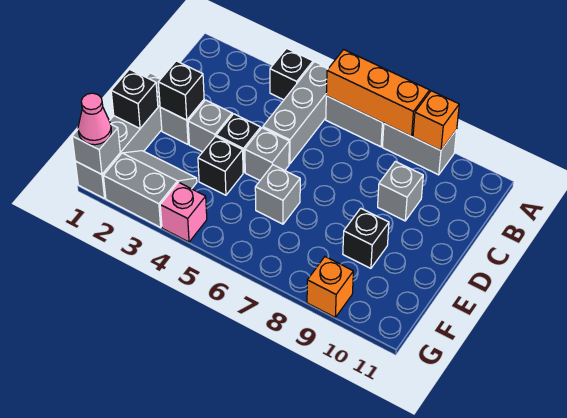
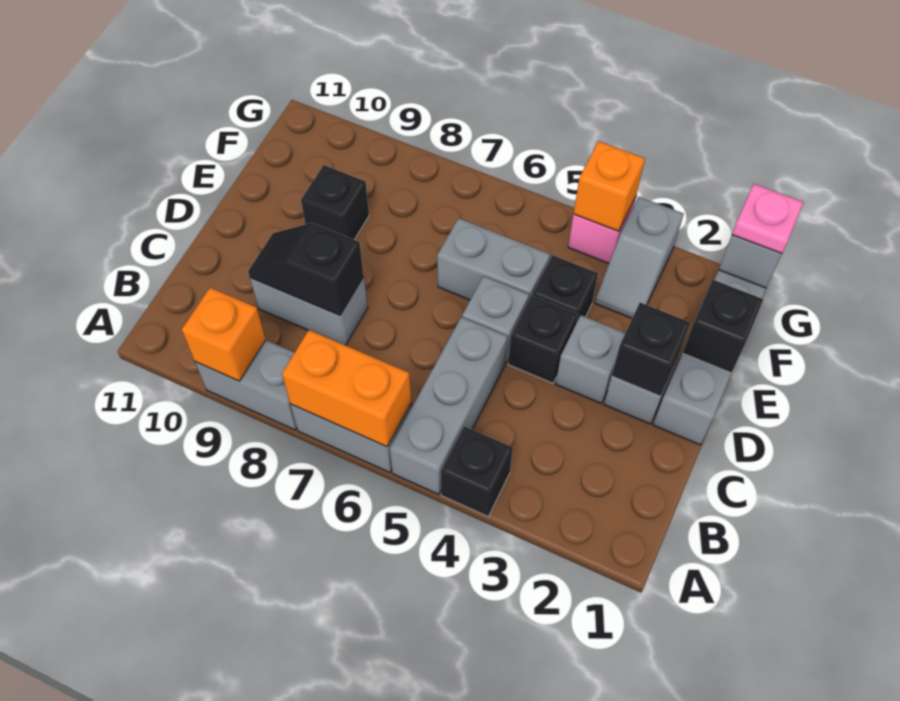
orange 1x3 brick [326,50,430,136] -> orange 1x2 brick [282,330,411,447]
none -> black 1x2 slope [248,223,364,315]
grey 1x1 brick [378,161,423,221] -> grey 1x2 brick [250,277,368,345]
grey 1x1 brick [255,165,300,224] -> grey 1x2 brick [437,218,550,300]
grey 2x2 slope [103,151,197,227] -> grey 1x2 slope [595,197,684,318]
pink 1x1 cone [78,93,111,145] -> pink 1x1 plate [732,184,804,253]
orange 1x1 brick [307,257,353,317] -> orange 1x1 brick moved to [574,141,645,231]

